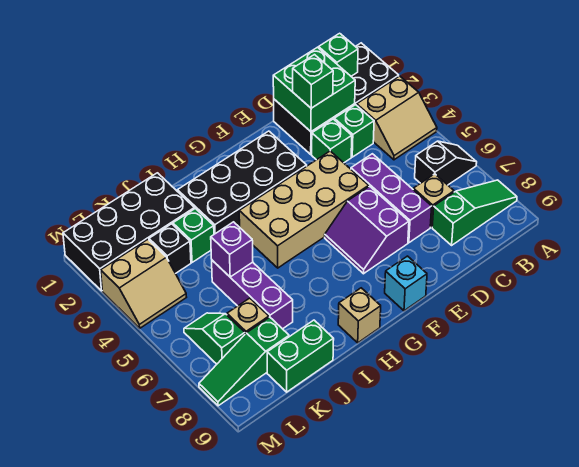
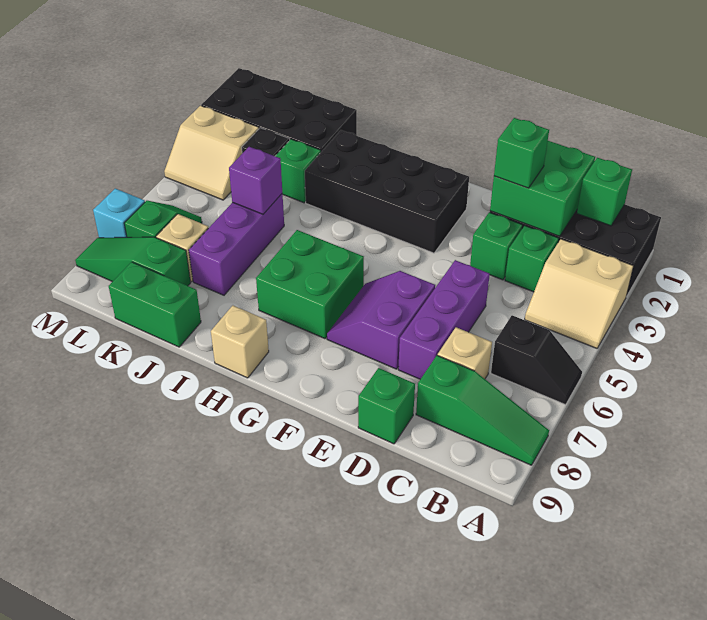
none -> green 1x1 brick [358,368,415,444]
tan 2x4 brick [239,151,369,268] -> none
cyan 1x1 brick [385,256,427,311] -> cyan 1x1 brick moved to [93,188,145,238]
none -> green 2x2 brick [256,230,364,339]

